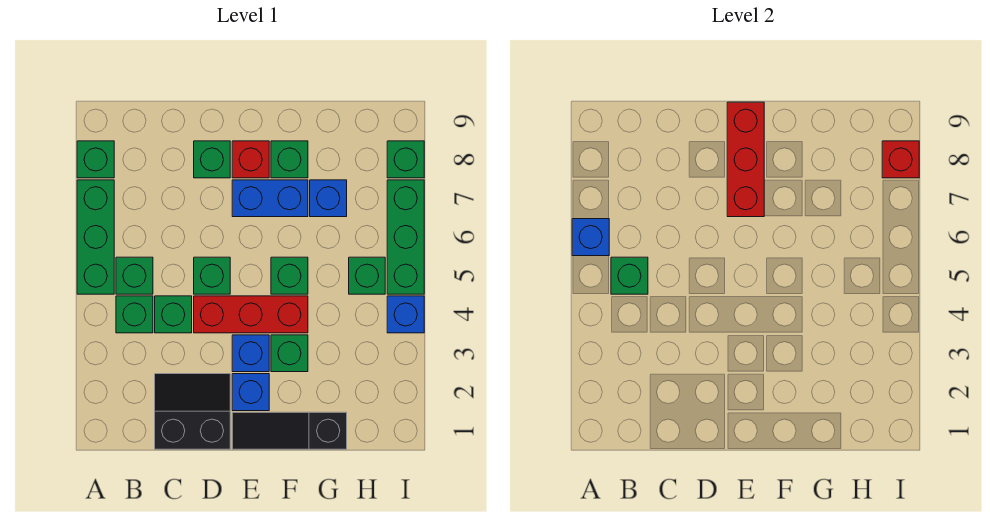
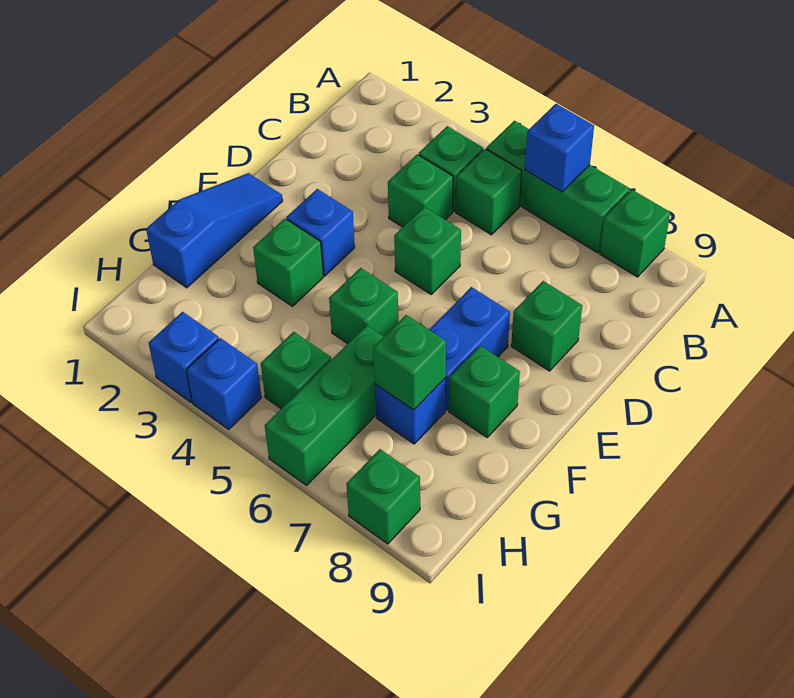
green 1x1 brick [611,257,648,294] -> green 1x1 brick moved to [373,315,446,410]
black 2x2 slope [155,374,230,449] -> none
red 1x3 brick [194,296,308,333] -> none
black 1x3 slope [232,412,347,449] -> blue 1x3 slope [146,173,283,288]
blue 1x1 brick [232,374,269,411] -> blue 1x1 brick moved to [149,312,219,402]
red 1x3 brick [727,102,764,217] -> none
red 1x1 brick [232,141,269,178] -> none
green 1x3 brick [387,180,424,294] -> green 1x3 brick turned to [265,325,384,486]
red 1x1 brick [882,141,919,178] -> none

